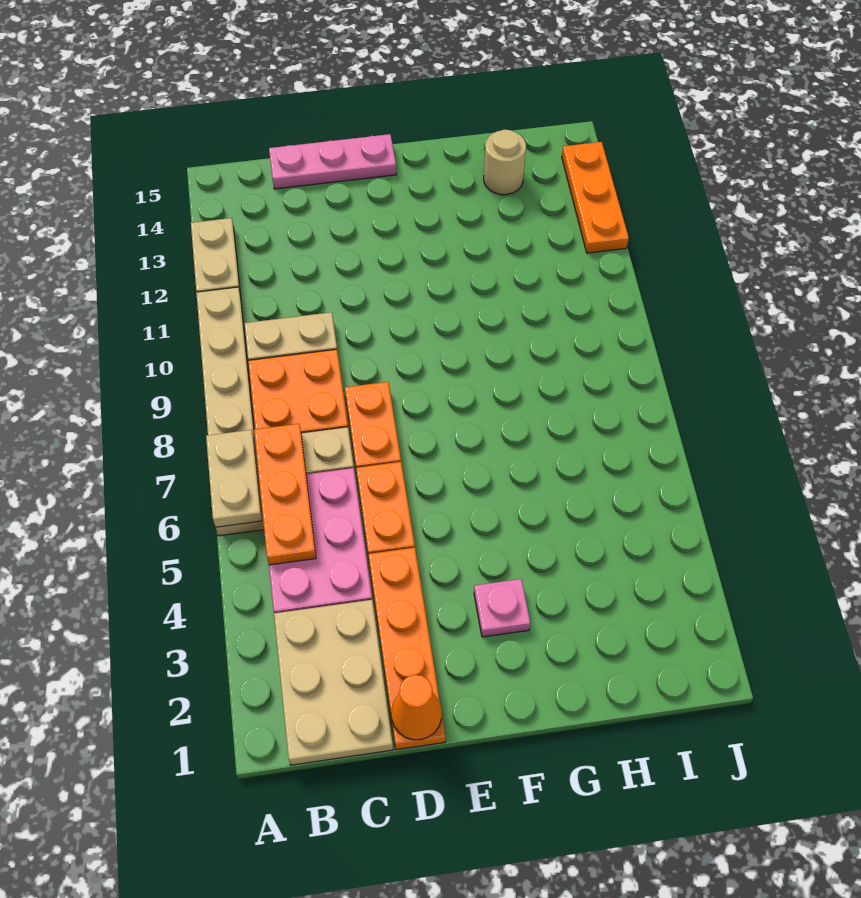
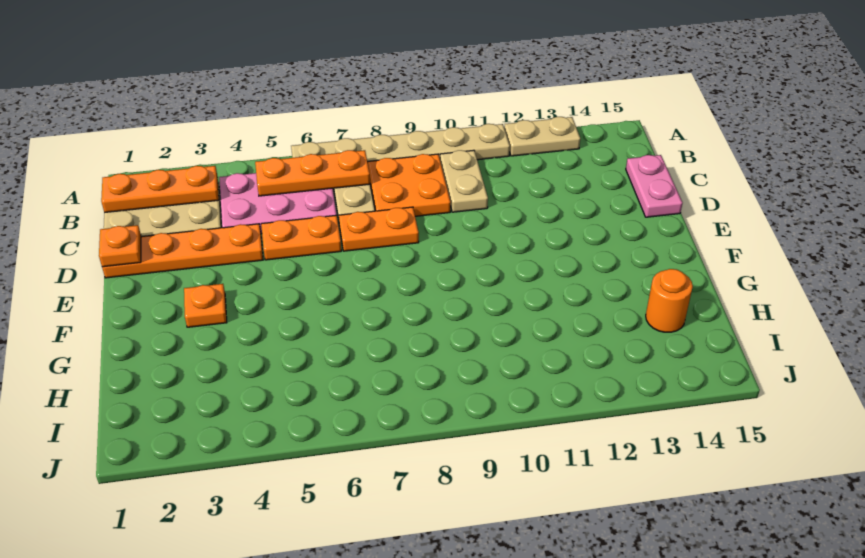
tan 1x2 plate [206,430,262,527] -> none
pink 1x3 plate [269,134,396,189] -> pink 1x2 plate [626,155,682,217]
orange 1x1 cone [391,675,442,740] -> orange 1x1 plate [99,225,141,267]
pink 1x1 plate [474,579,530,637] -> orange 1x1 plate [184,284,227,327]
tan 1x1 round brick [484,130,526,195] -> orange 1x1 round brick [646,269,693,332]
orange 1x3 plate [562,142,629,253] -> orange 1x3 plate moved to [101,166,219,213]

